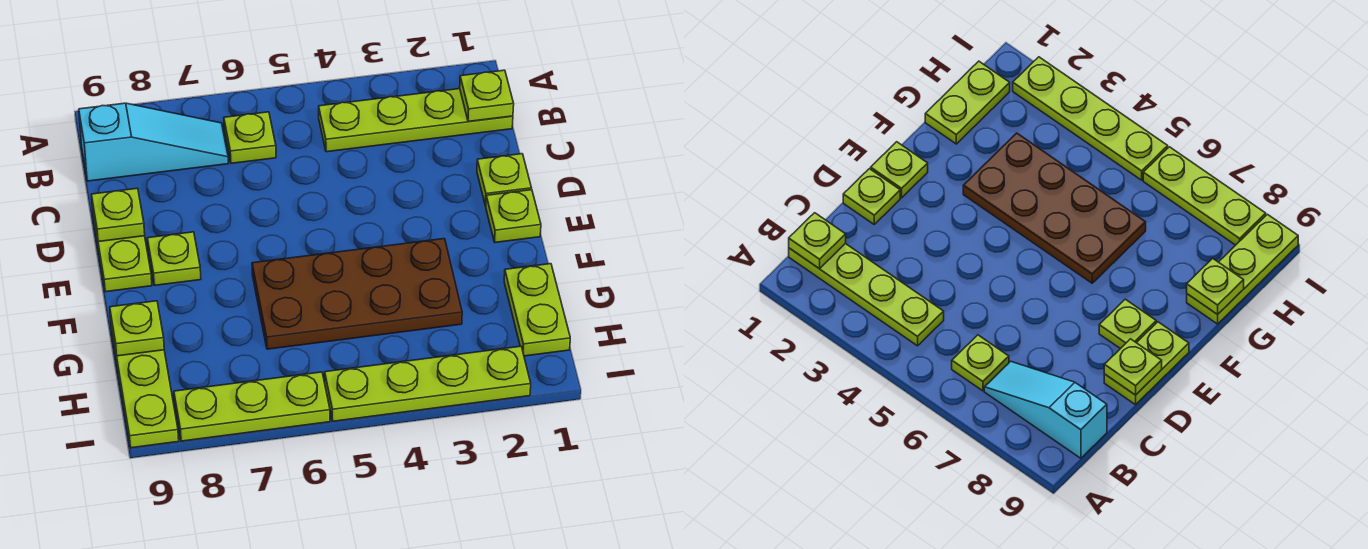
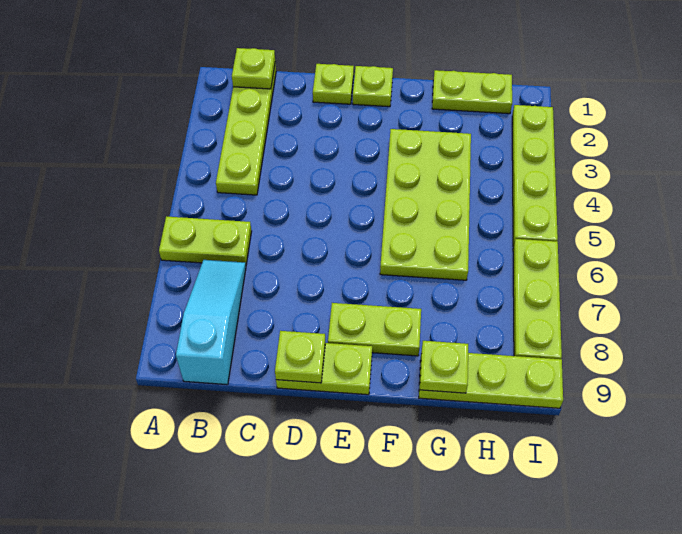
lime 1x1 plate [224,112,276,163] -> lime 1x2 plate [159,216,252,265]
lime 1x1 plate [147,232,201,285] -> lime 1x2 plate [328,303,421,356]
brown 2x4 plate [252,239,462,349] -> lime 2x4 plate [380,129,471,280]

